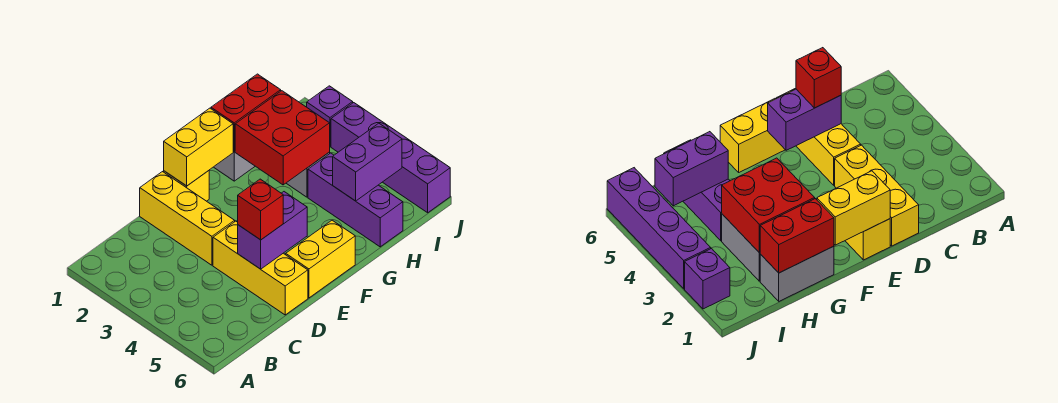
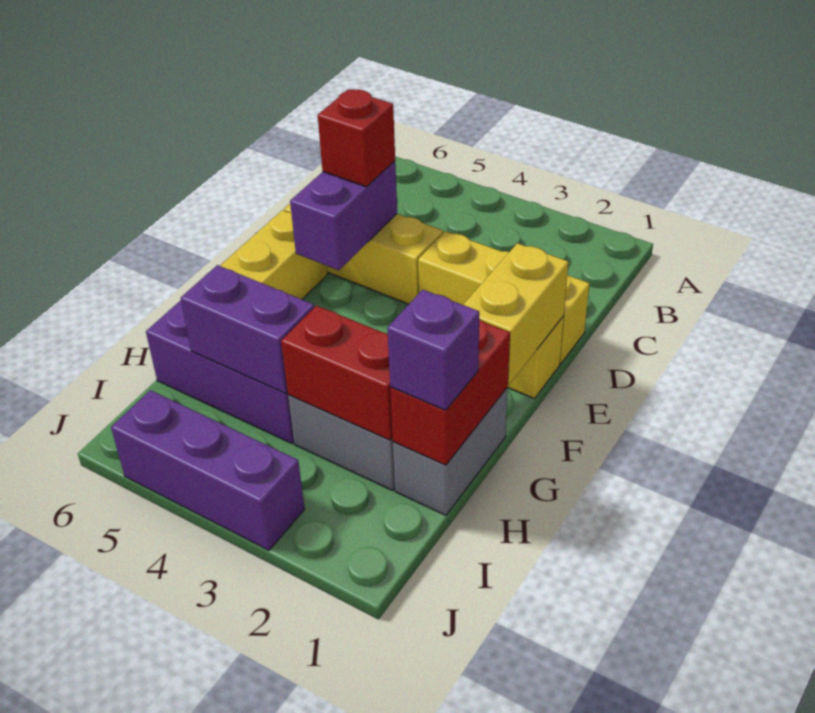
red 2x2 brick [235,91,330,185] -> red 1x2 brick [281,306,393,440]
purple 1x2 brick [333,123,402,201] -> purple 1x2 brick turned to [181,265,314,393]
purple 1x1 brick [307,86,353,146] -> purple 1x1 brick moved to [387,290,479,410]
purple 1x4 brick [331,103,450,213] -> purple 1x3 brick [111,390,305,550]

